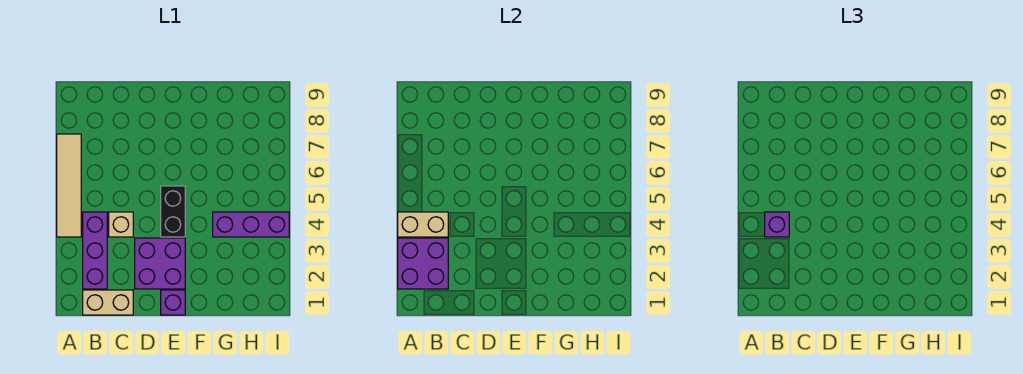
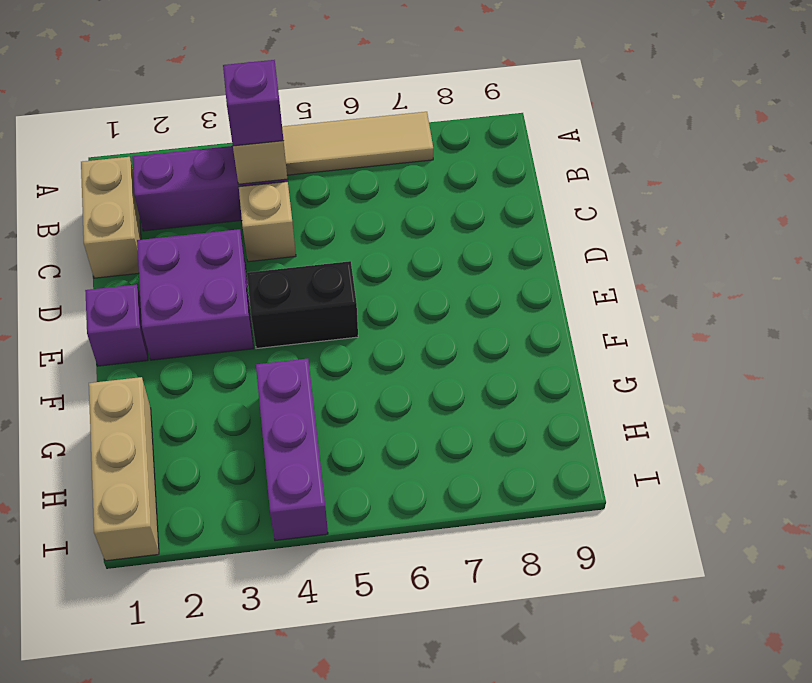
purple 2x2 brick [398,238,448,289] -> none
none -> tan 1x3 brick [89,377,159,561]

